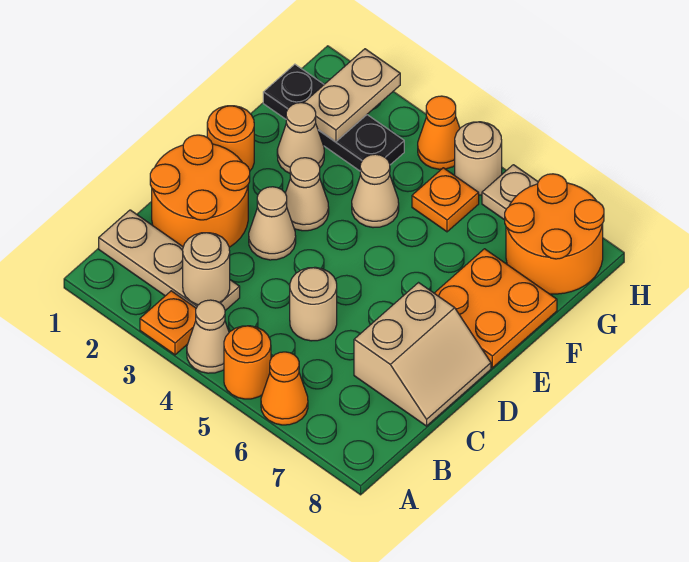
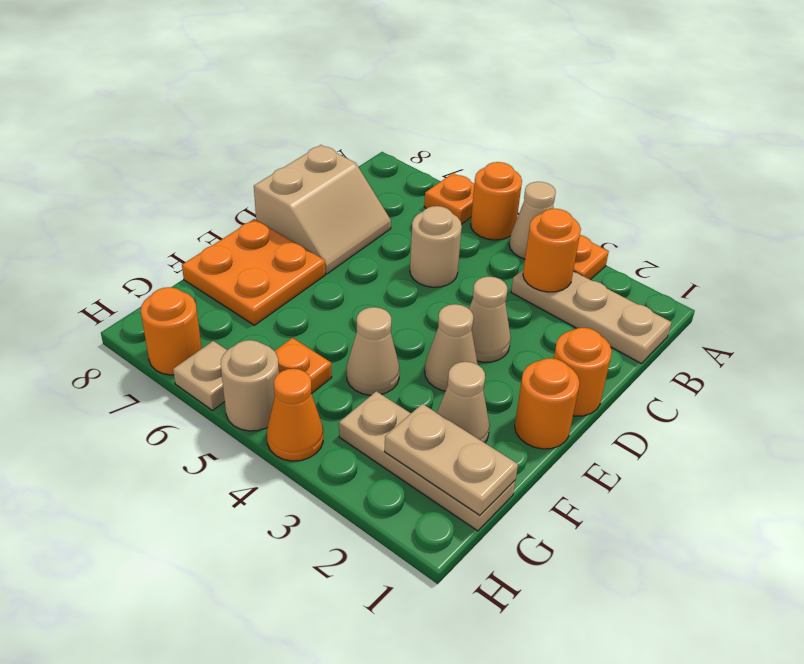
orange 1x1 cone [261,352,308,425] -> orange 1x1 plate [424,173,474,224]
tan 1x1 round brick [183,233,230,305] -> orange 1x1 round brick [523,209,581,292]
orange 2x2 round brick [150,135,250,247] -> orange 1x1 round brick [554,328,612,416]
tan 2x2 slope [354,283,491,426] -> tan 2x2 slope turned to [254,145,391,274]
black 1x3 plate [263,64,404,171] -> tan 1x3 plate [339,391,515,531]
tan 1x2 plate [304,49,400,142] -> tan 1x2 plate turned to [385,404,518,515]
orange 2x2 round brick [505,174,604,294] -> orange 1x1 round brick [141,287,202,375]

